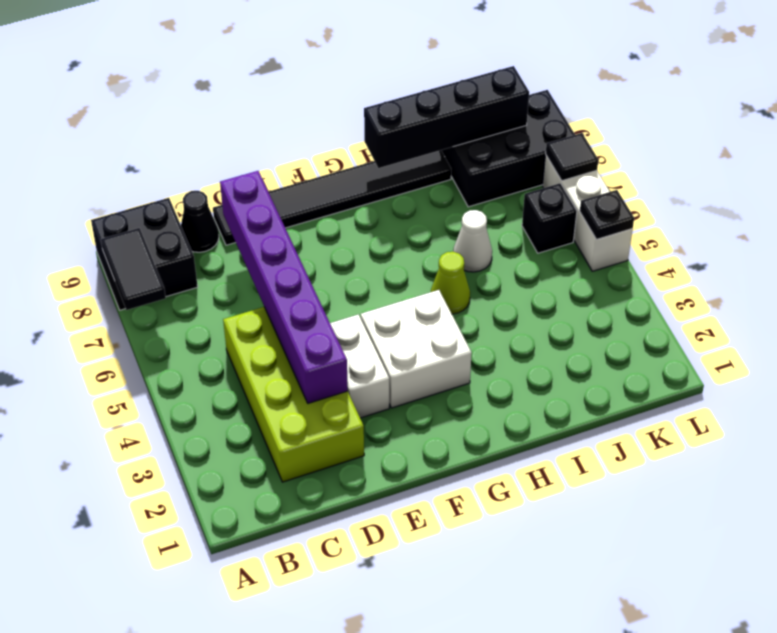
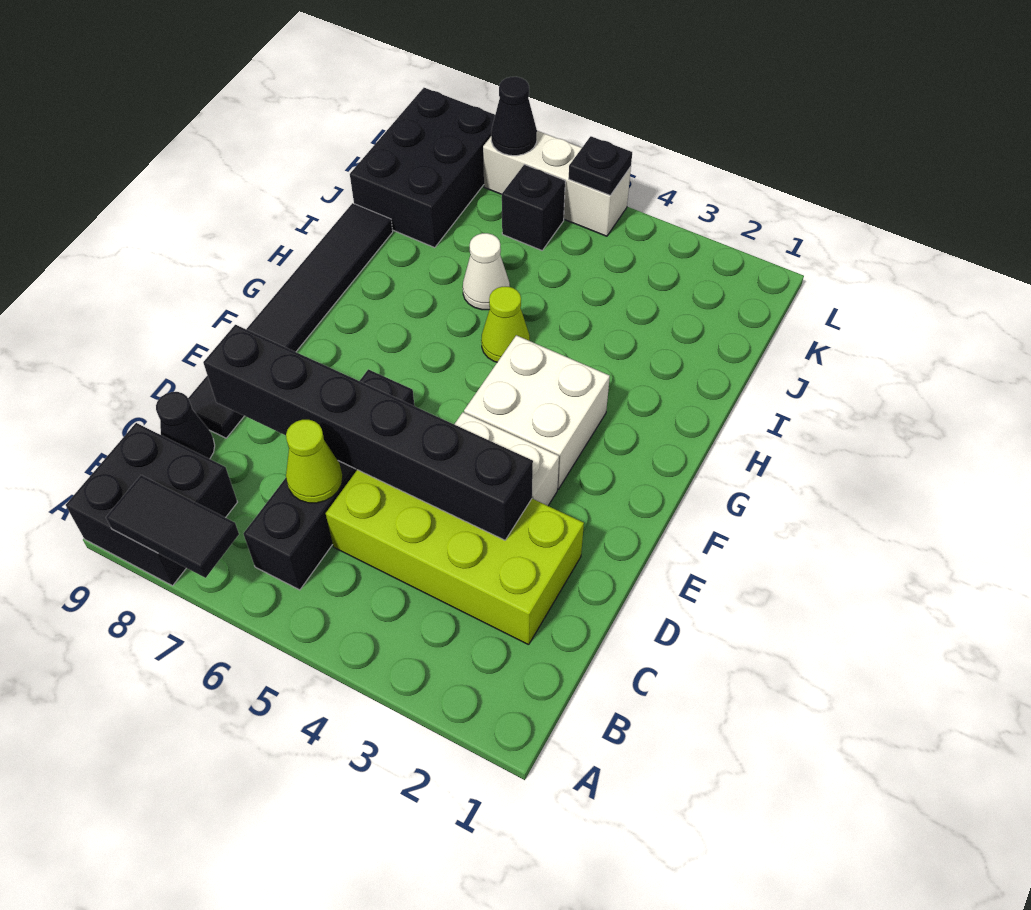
none -> lime 1x1 cone [286,420,343,503]
purple 1x6 brick [220,171,348,403] -> black 1x6 brick [203,325,533,540]
black 1x4 brick [364,66,529,168] -> black 1x4 brick moved to [244,369,414,590]
black 1x1 tile [546,133,598,181] -> black 1x1 cone [491,77,537,156]

